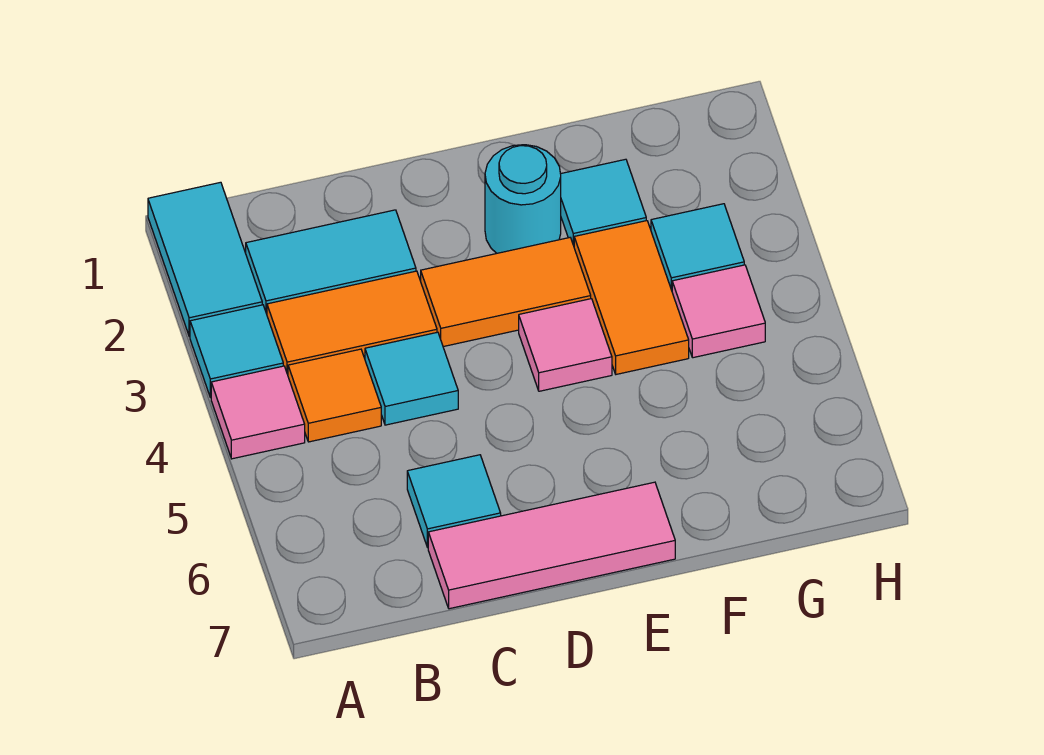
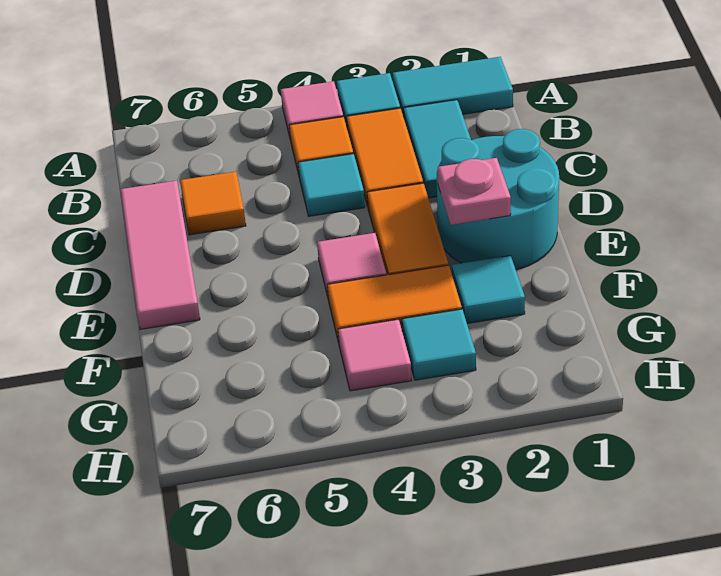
cyan 1x1 tile [407,455,501,547] -> orange 1x1 tile [180,172,246,235]
cyan 1x1 round brick [485,145,561,253] -> cyan 2x2 round brick [437,129,559,270]
none -> pink 1x1 plate [438,158,511,225]

